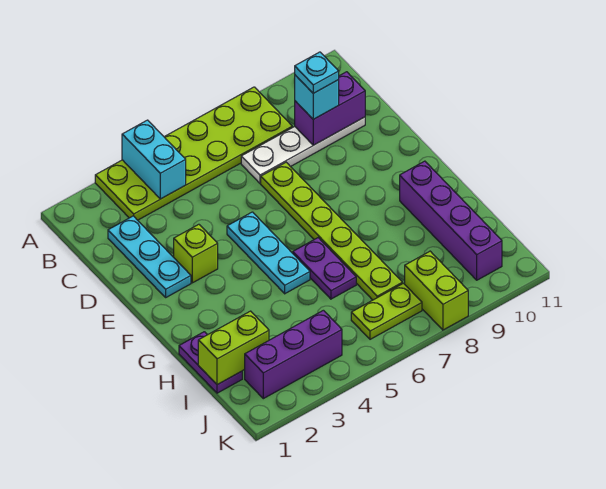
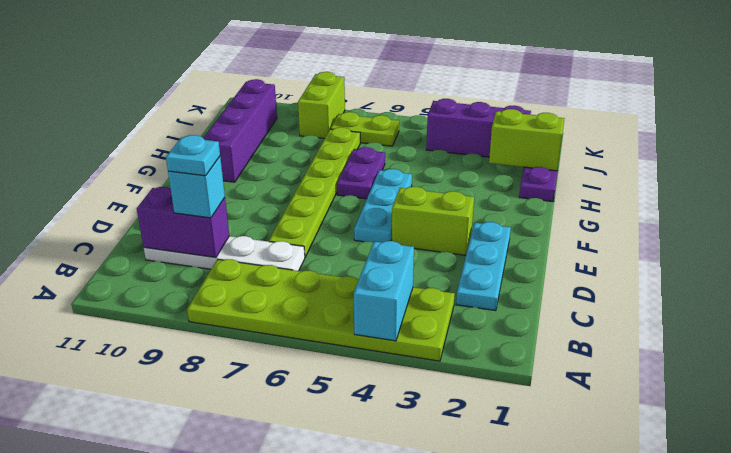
lime 1x1 brick [174,224,218,283] -> lime 1x2 brick [392,187,474,255]

